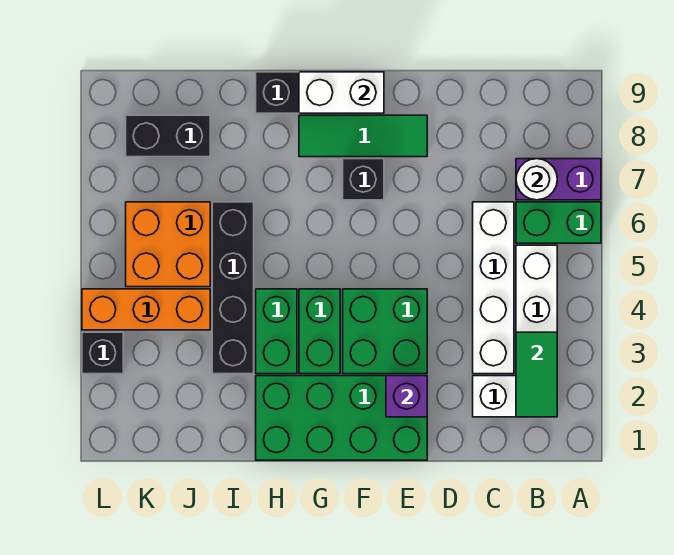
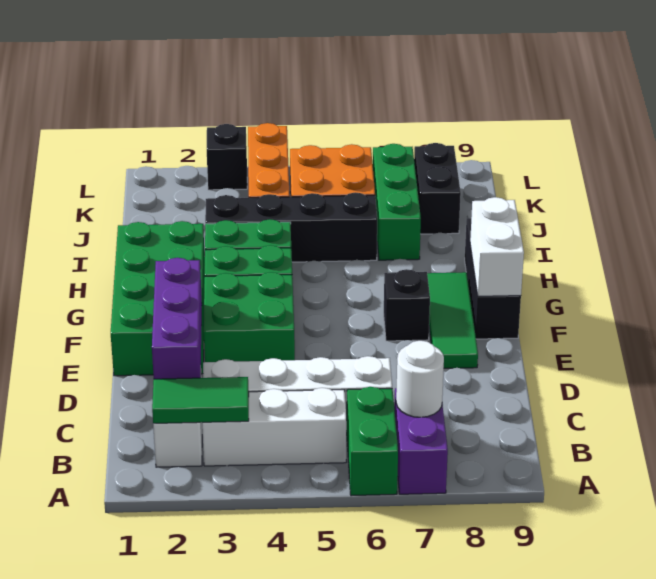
purple 1x1 brick [386,376,427,417] -> purple 1x3 brick [152,258,202,379]
none -> green 1x3 brick [373,144,421,260]

